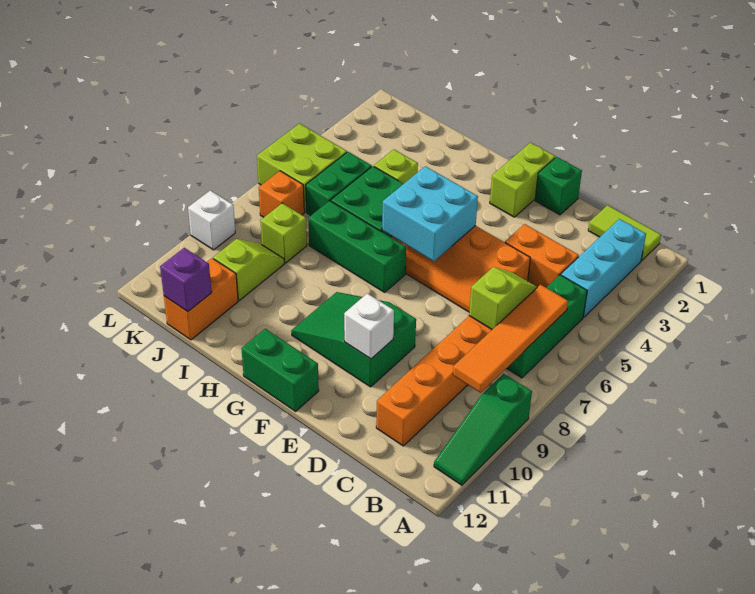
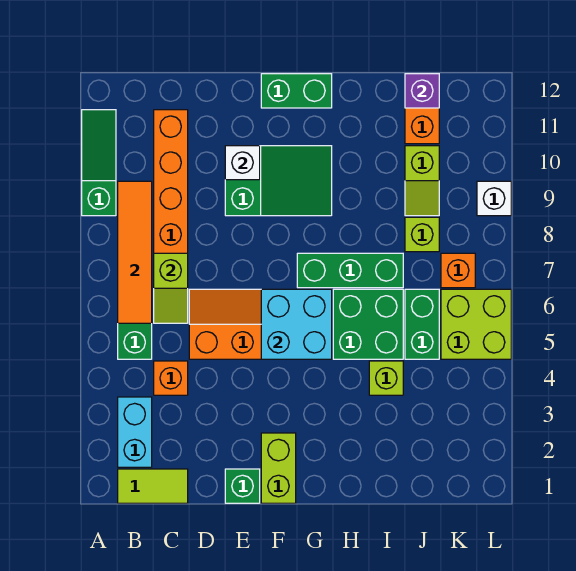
cyan 1x3 brick [561,219,646,317] -> cyan 1x2 brick [118,397,152,467]
orange 1x2 brick [505,224,579,287] -> orange 1x1 brick [154,361,188,395]

